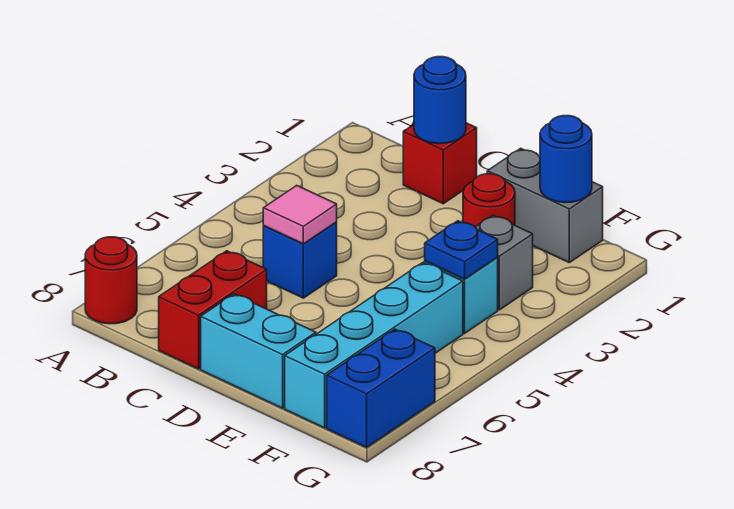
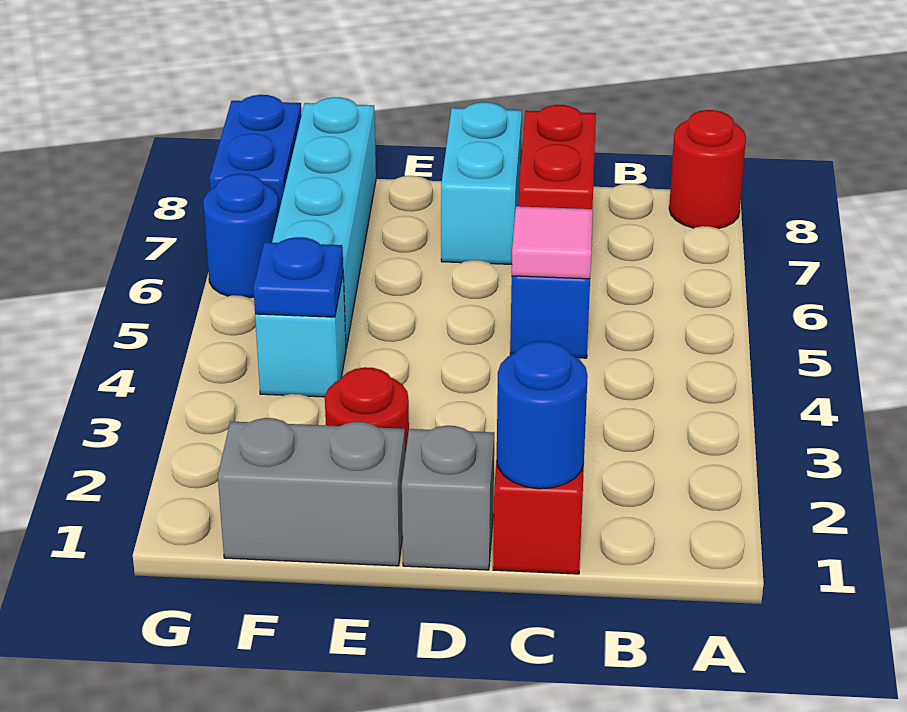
cyan 1x2 brick [201,294,316,408] -> cyan 1x2 brick turned to [441,102,522,264]
blue 1x1 round brick [540,116,592,203] -> blue 1x1 round brick moved to [203,174,278,298]
grey 1x1 brick [476,215,533,310] -> grey 1x1 brick moved to [402,426,494,570]

